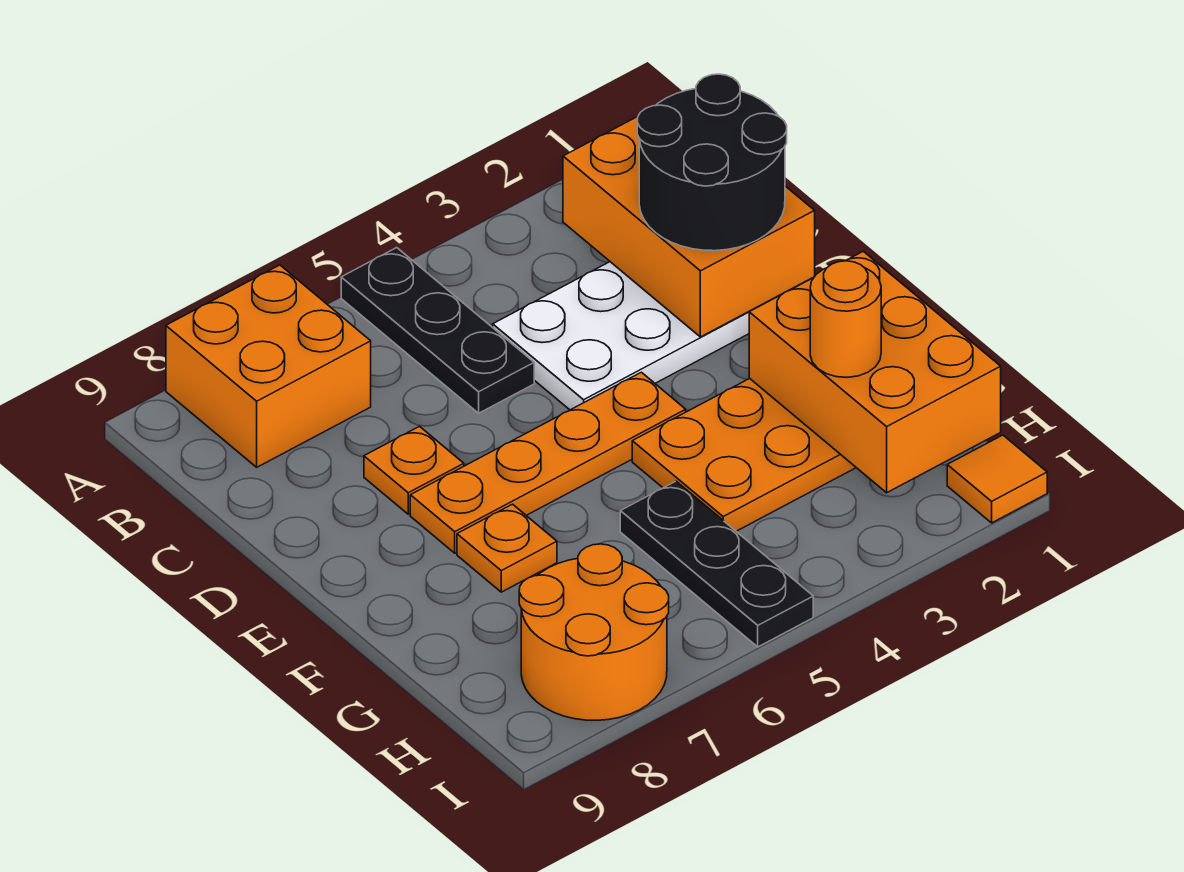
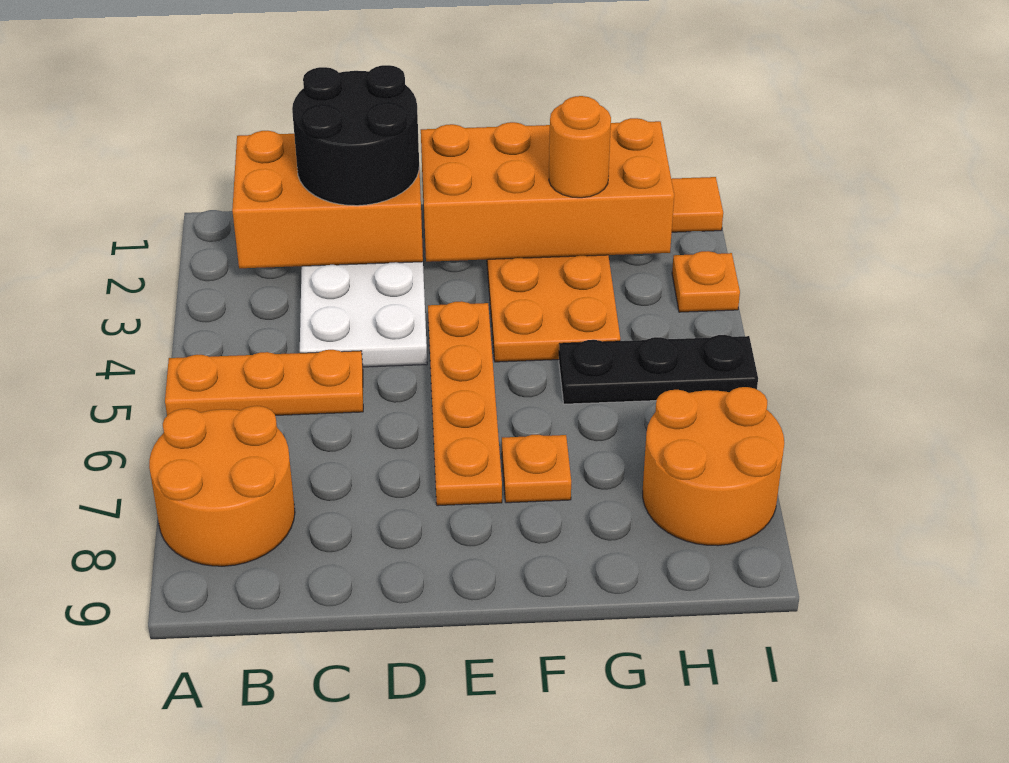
black 1x3 plate [341,248,534,413] -> orange 1x3 plate [165,350,363,415]
orange 2x2 brick [166,265,371,467] -> orange 2x2 round brick [149,406,295,566]
orange 1x1 plate [364,426,464,514] -> orange 1x1 plate moved to [672,251,740,312]
orange 2x3 brick [749,251,1001,493] -> orange 2x4 brick [421,118,674,262]

